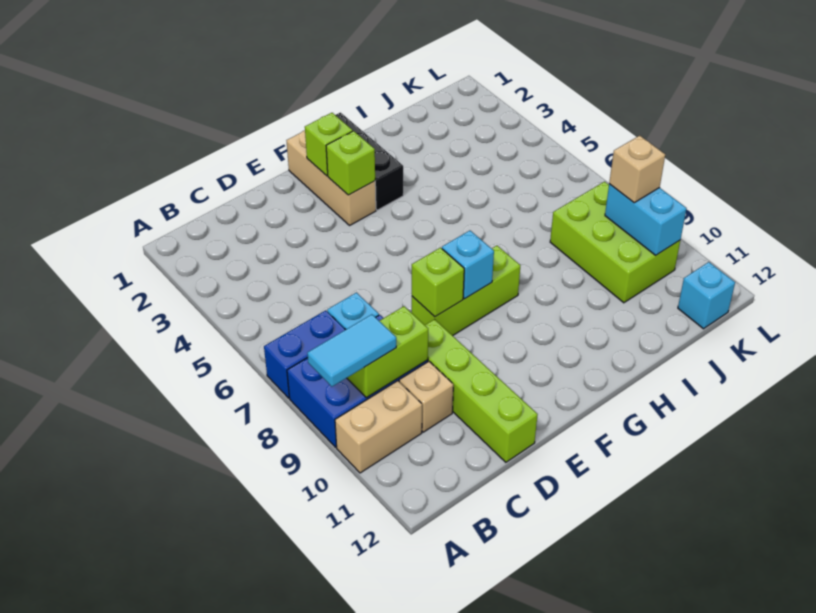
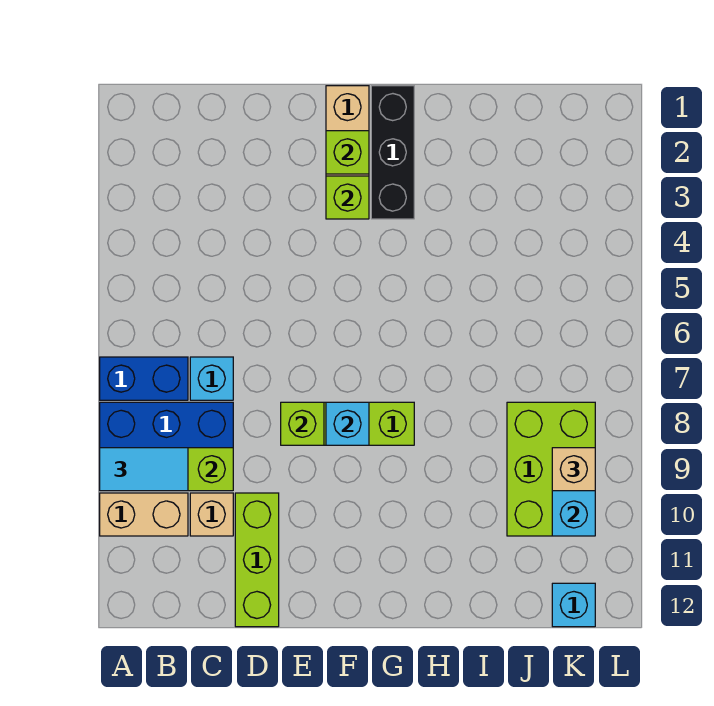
lime 1x4 brick [425,319,538,462] -> lime 1x3 brick [235,493,279,627]

